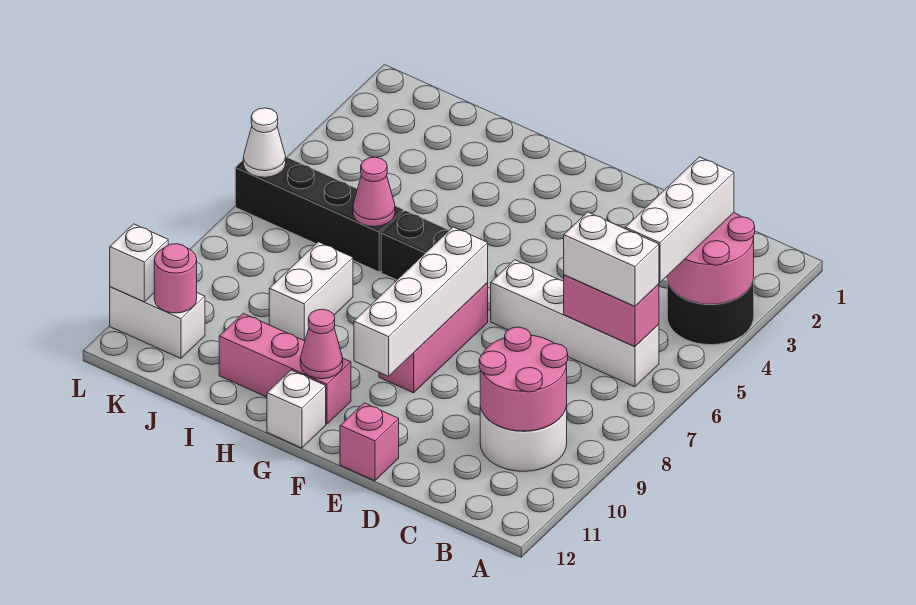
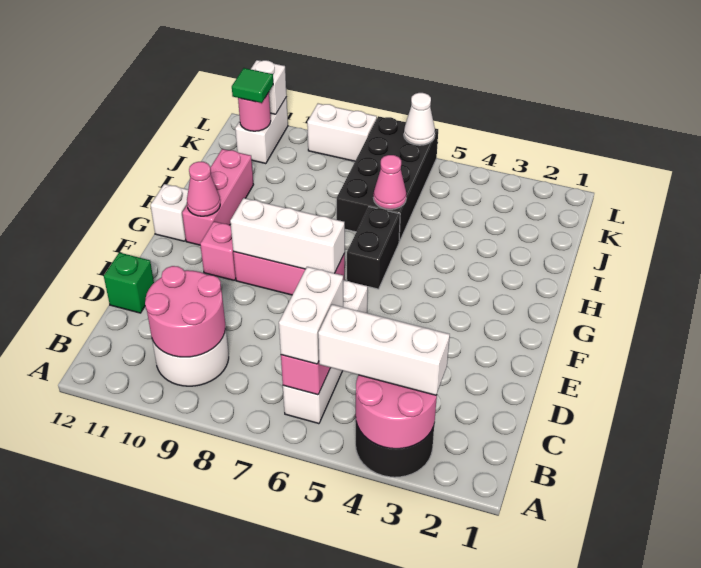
none -> green 1x1 brick [104,253,154,313]
pink 1x1 brick [340,403,399,481] -> pink 1x1 brick moved to [200,221,236,281]
white 1x4 brick [354,227,488,376] -> white 1x3 brick [230,198,345,273]
black 1x4 brick [235,157,403,272] -> black 2x4 brick [337,116,438,242]
white 1x2 brick [269,242,353,341] -> white 1x2 brick moved to [307,104,377,161]
none -> green 1x1 tile [232,68,273,103]

